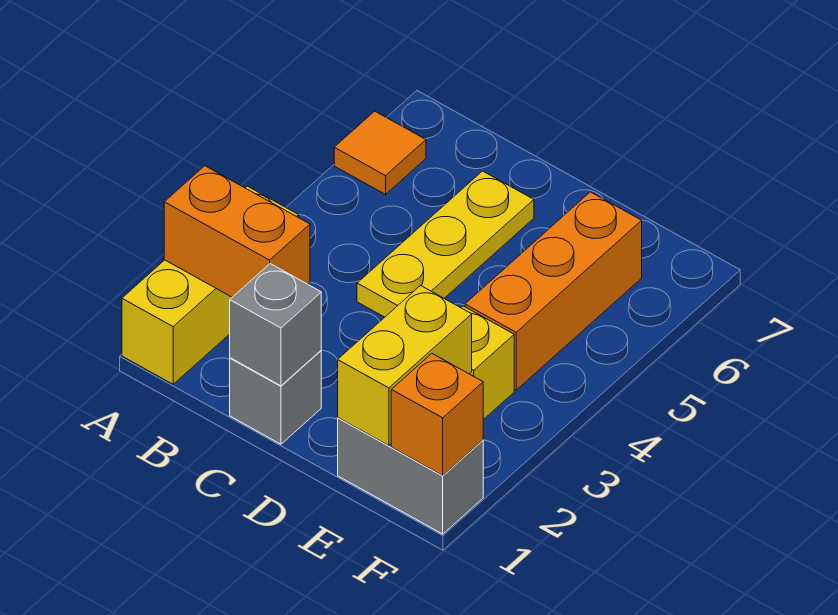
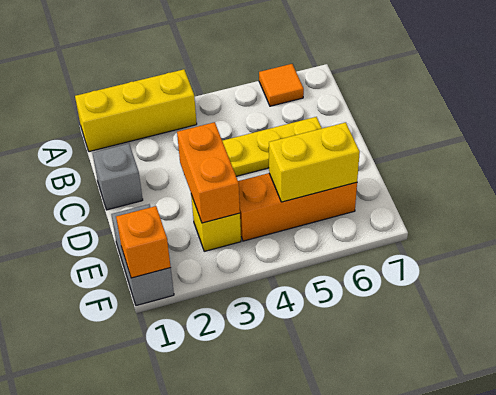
orange 1x2 brick [164,166,310,297] -> orange 1x2 brick moved to [177,122,240,223]
grey 1x1 brick [230,264,321,386] -> none
yellow 1x2 brick [338,286,472,446] -> yellow 1x2 brick moved to [269,122,360,202]

